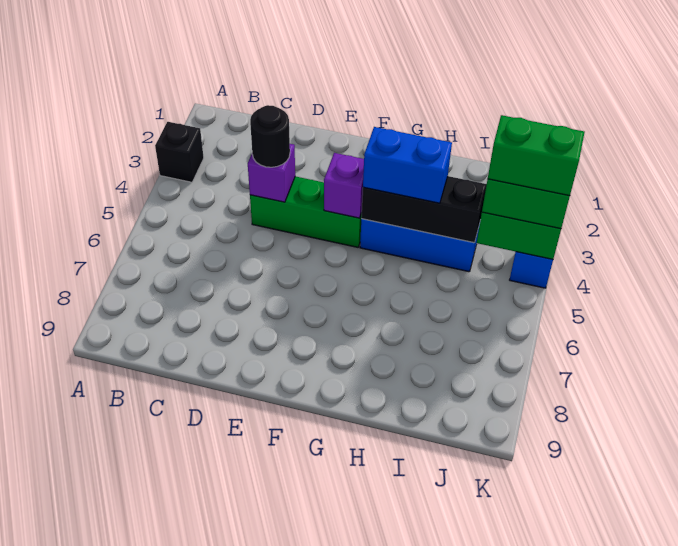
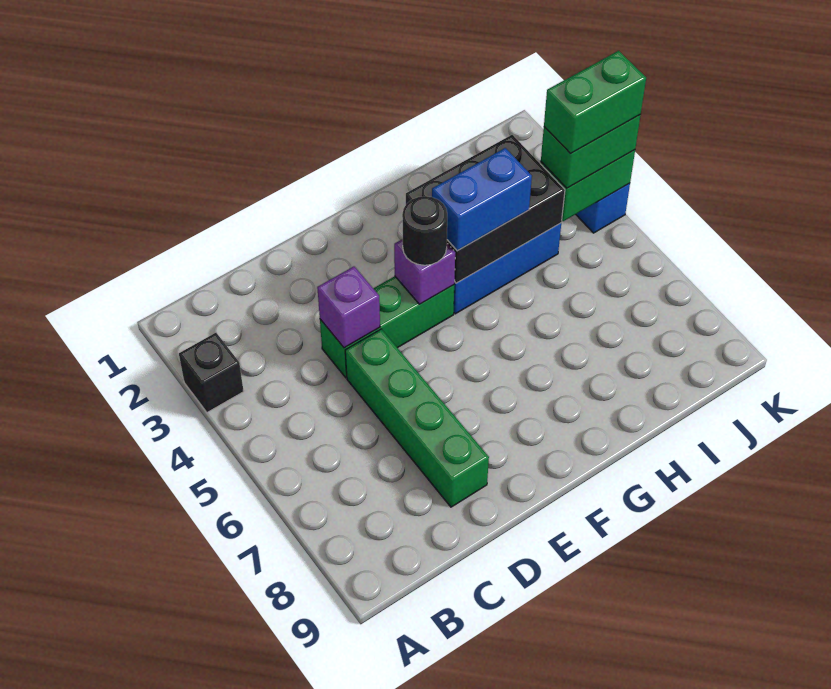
black 1x1 round brick [250,105,290,167] -> black 1x1 round brick moved to [402,196,447,265]
none -> green 1x4 brick [345,329,489,507]
black 1x3 brick [361,176,487,243] -> black 2x3 brick [406,135,565,283]

